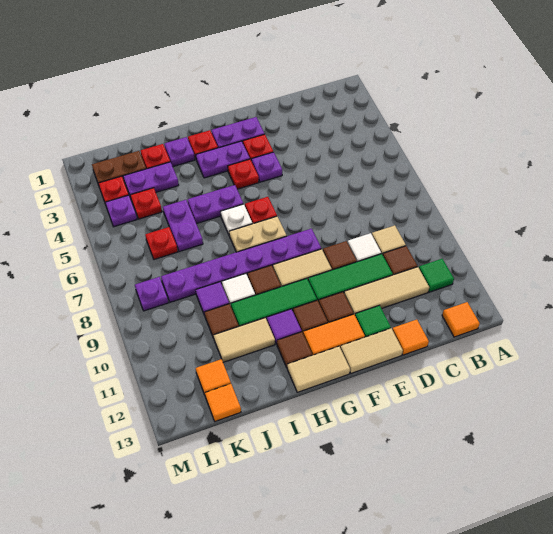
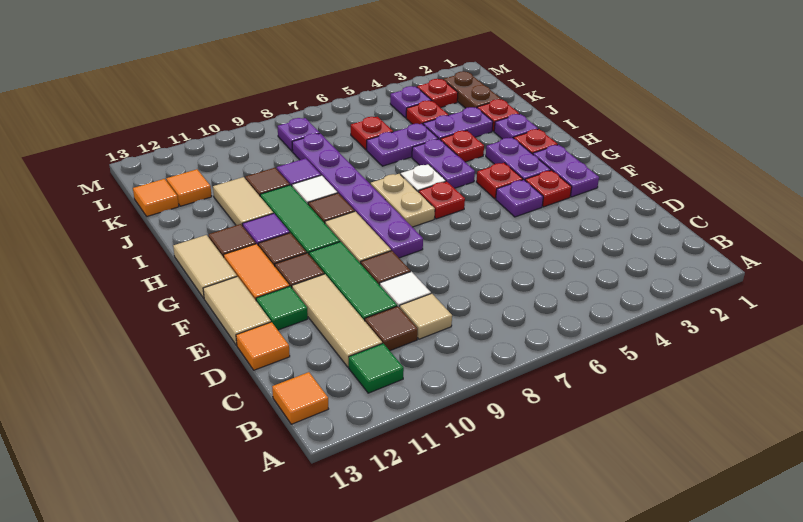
none -> red 1x1 plate [441,131,484,162]
purple 1x2 plate [123,162,179,198] -> purple 1x2 plate turned to [423,107,493,140]

